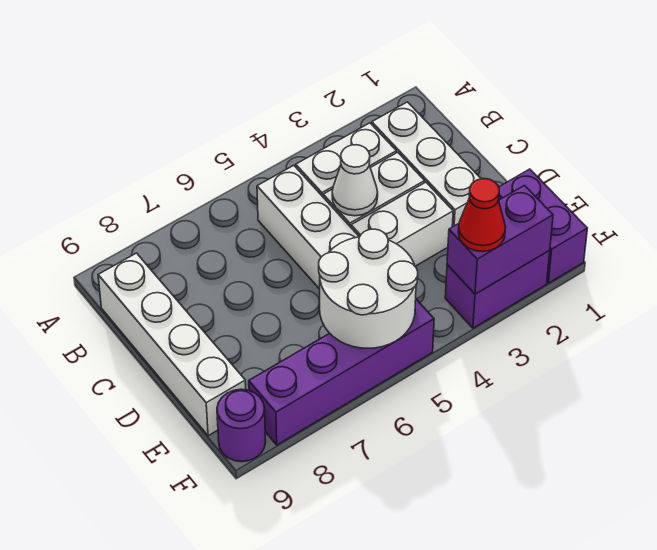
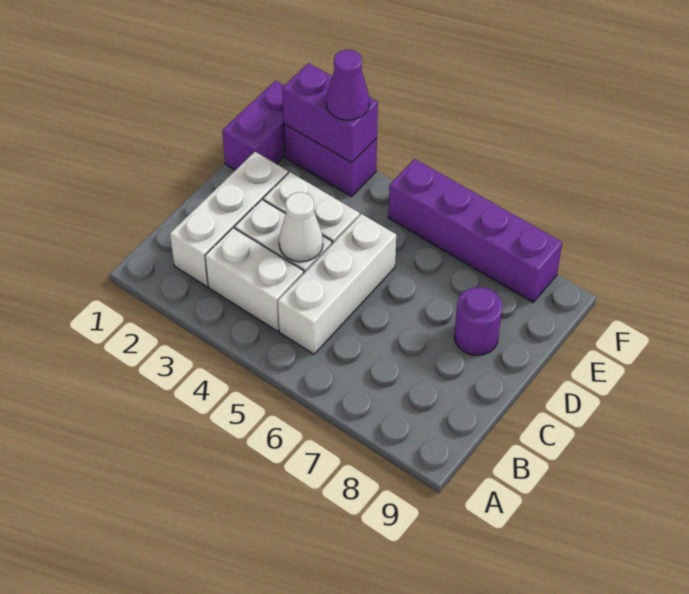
white 1x4 brick [98,253,246,436] -> none
white 2x2 round brick [319,229,418,348] -> none
red 1x1 cone [458,179,506,252] -> purple 1x1 cone [326,50,369,120]
purple 1x1 round brick [217,389,266,462] -> purple 1x1 round brick moved to [454,287,502,355]

